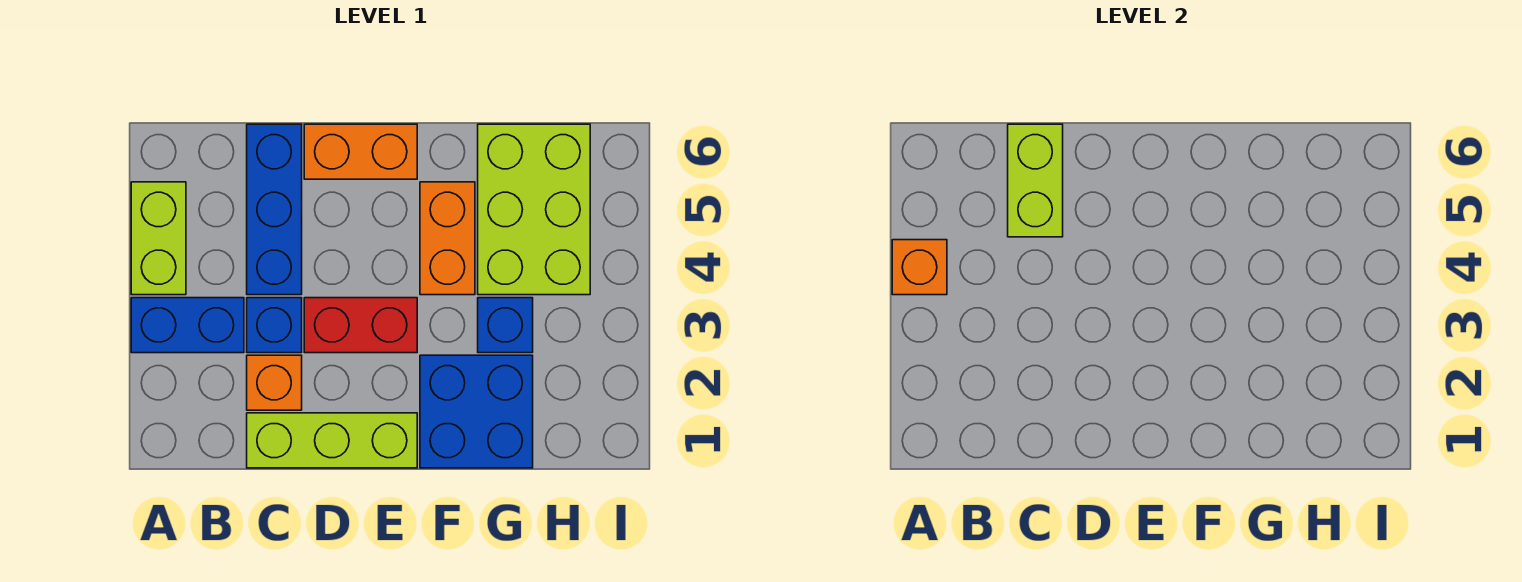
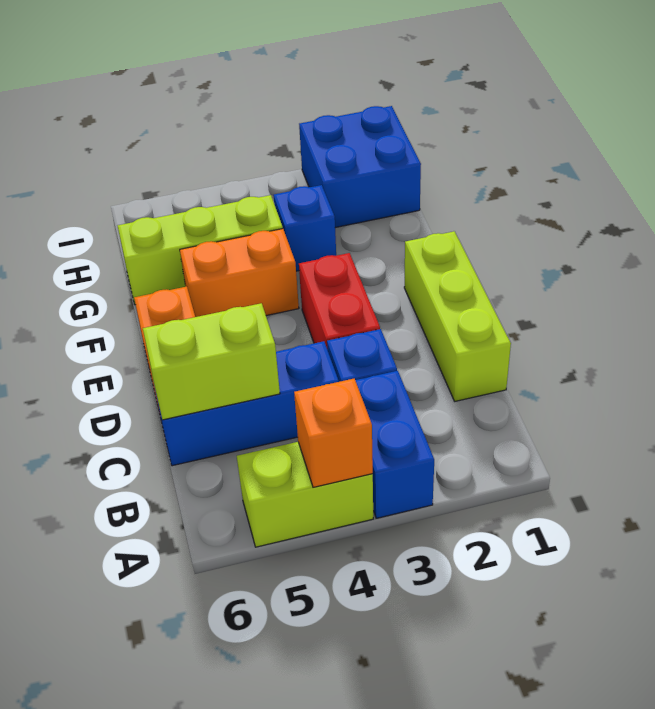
orange 1x1 brick [247,355,302,410] -> none
blue 2x2 brick [420,355,533,468] -> blue 2x2 brick moved to [299,106,421,228]
lime 2x3 brick [478,124,590,295] -> lime 1x3 brick [118,195,283,305]

